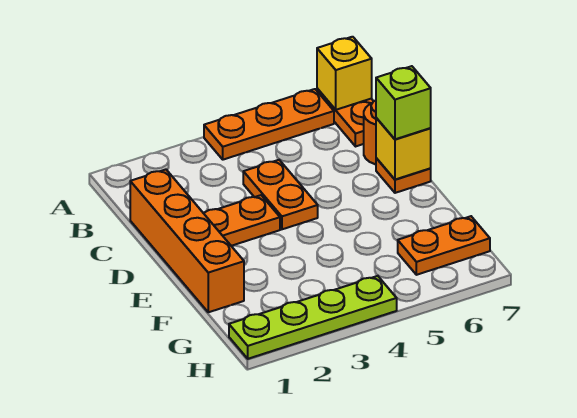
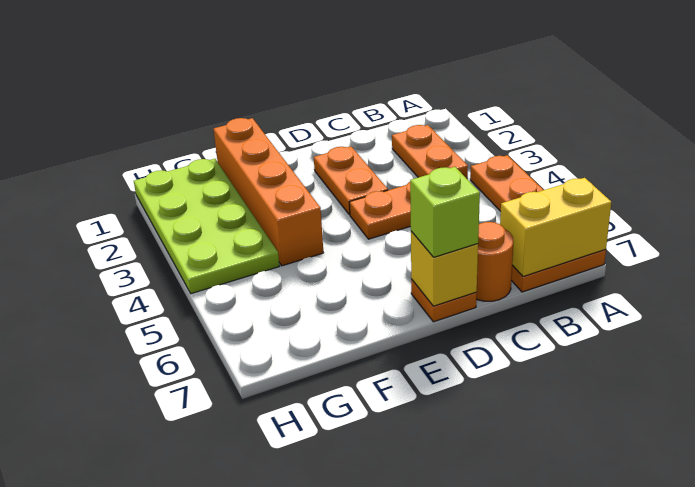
yellow 1x1 brick [317,37,372,110] -> yellow 1x2 brick [500,178,611,277]
orange 1x4 brick [130,170,244,312] -> orange 1x4 brick turned to [214,118,323,266]
orange 1x2 plate [398,216,490,275] -> orange 1x2 plate moved to [392,125,468,178]
lime 1x4 plate [229,276,397,359] -> lime 2x4 plate [134,159,279,294]

